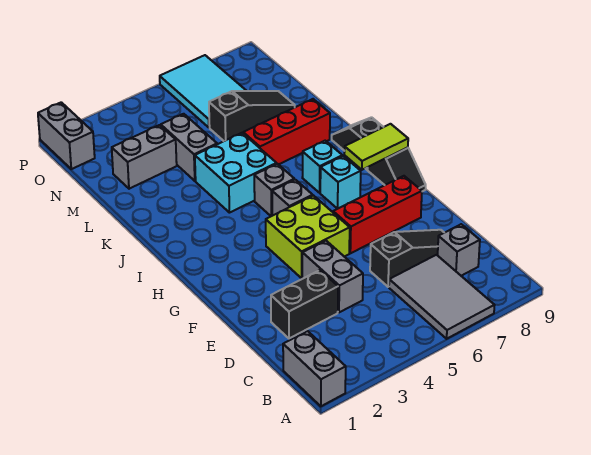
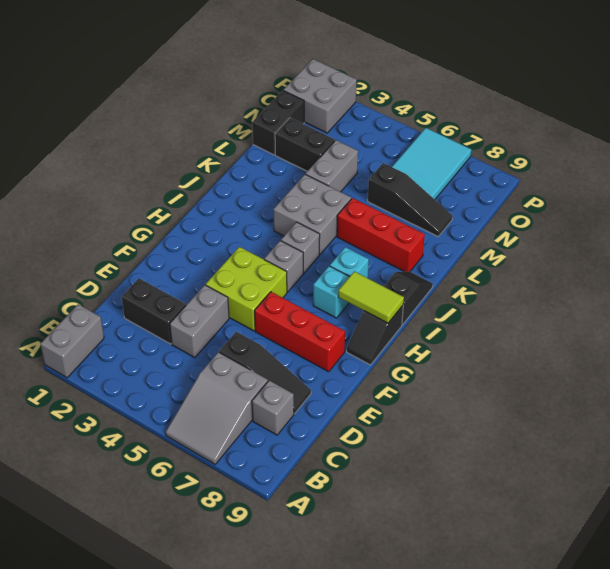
grey 2x3 tile [389,255,495,339] -> grey 2x3 slope [165,352,268,464]
cyan 2x2 brick [195,133,277,213] -> grey 2x2 brick [273,174,351,255]
none -> black 1x2 brick [252,91,304,155]
grey 1x2 brick [112,125,177,189] -> black 1x2 brick [275,118,335,171]
grey 1x2 brick [38,102,95,169] -> grey 2x2 brick [283,59,357,133]

